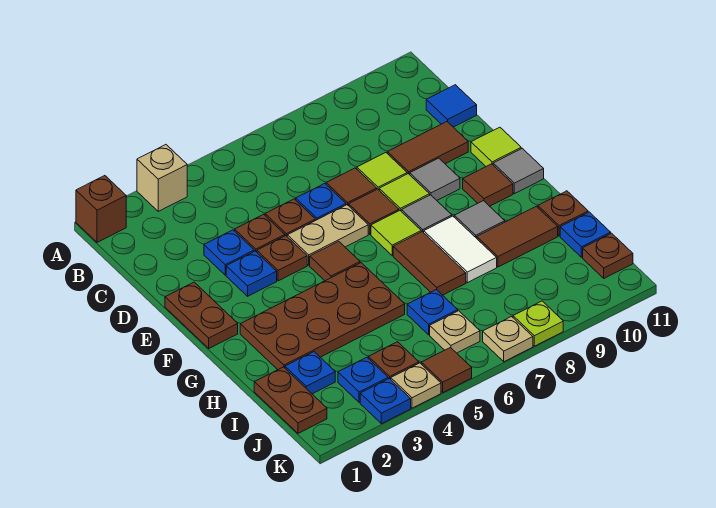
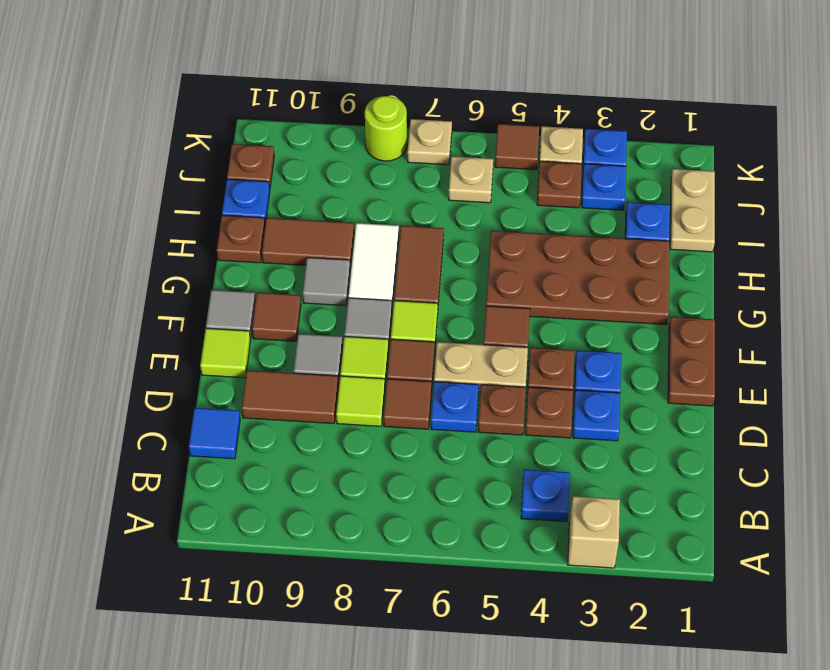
brown 1x1 brick [76,176,126,242] -> none
brown 1x2 plate [254,367,327,433] -> tan 1x2 plate [670,169,715,252]
blue 1x1 plate [407,290,458,335] -> blue 1x1 plate moved to [521,470,570,522]
lime 1x1 plate [513,301,563,346] -> lime 1x1 round brick [365,96,407,161]

